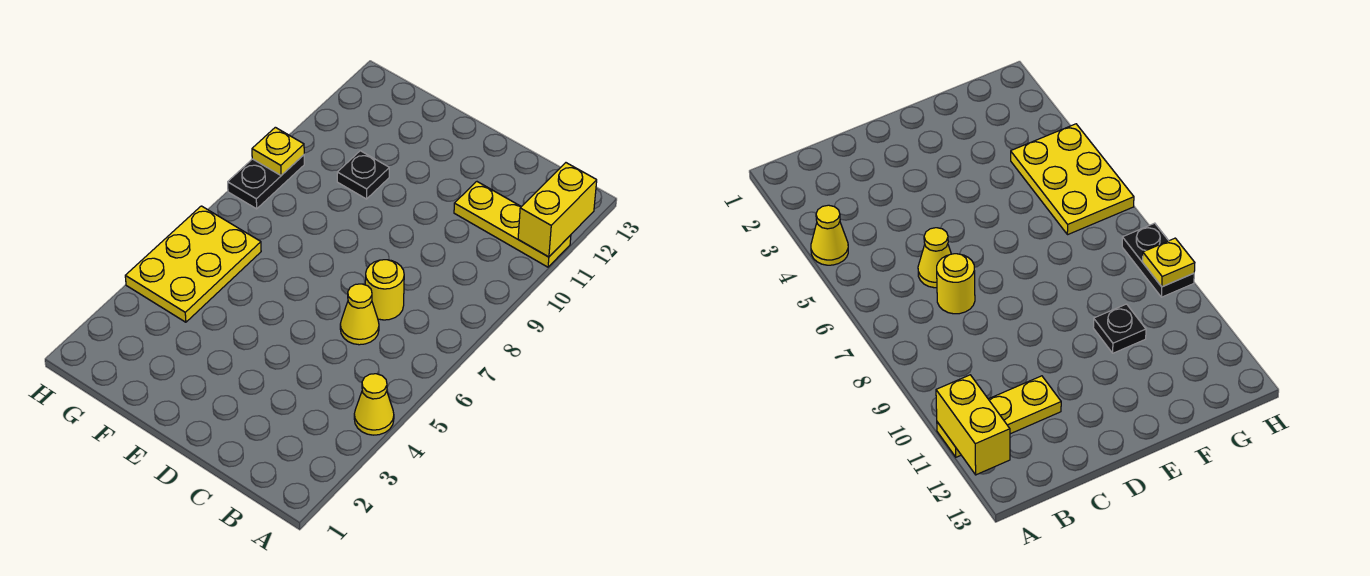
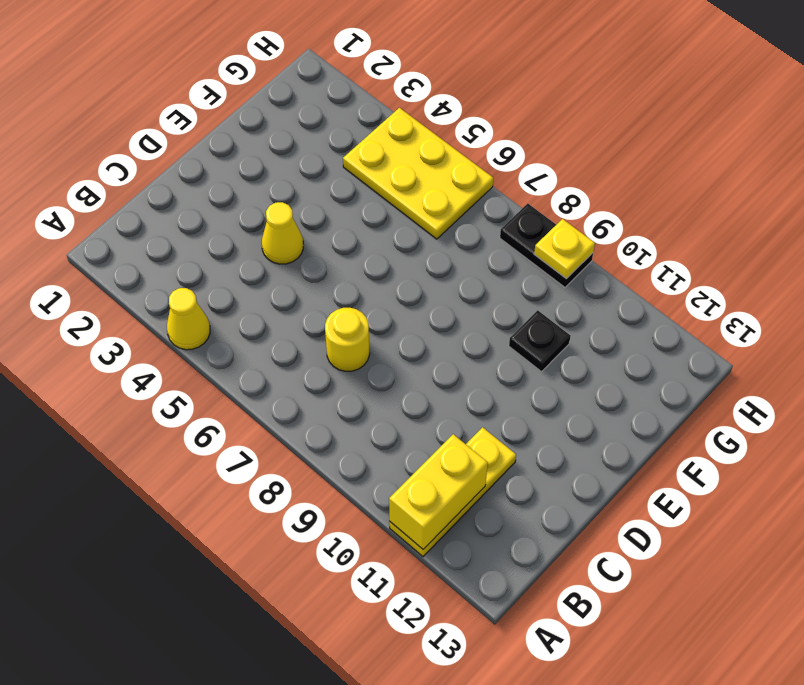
yellow 1x2 brick [518,163,597,257] -> yellow 1x2 brick turned to [389,434,488,549]
yellow 1x1 cone [340,284,379,345] -> yellow 1x1 cone moved to [262,202,303,264]

